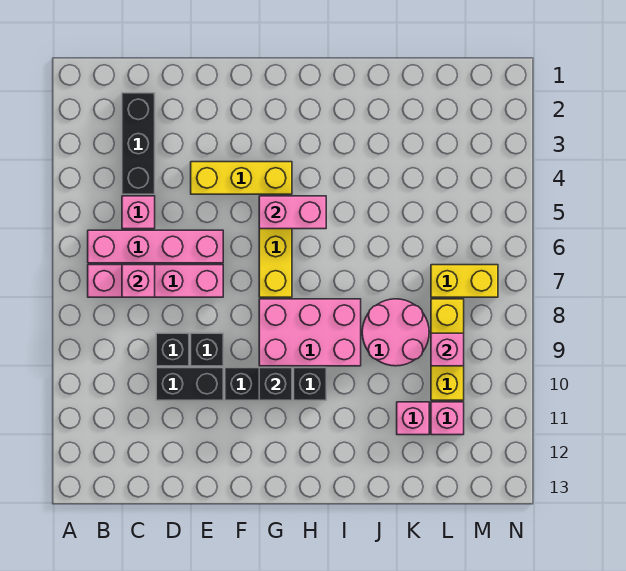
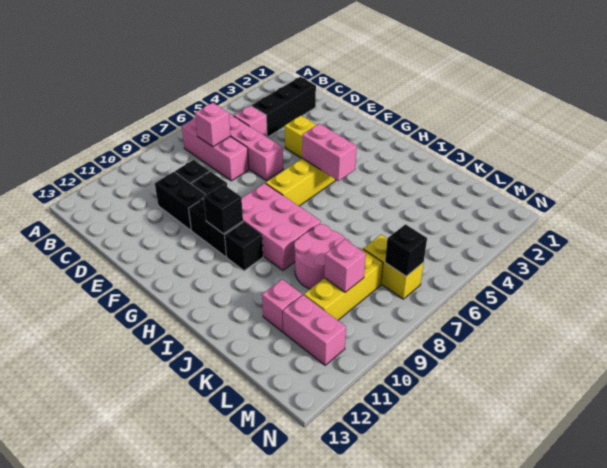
pink 1x4 brick [88,265,223,297] -> pink 1x3 brick [182,118,249,181]
pink 1x1 brick [431,402,464,435] -> pink 1x2 brick [283,295,346,365]
none -> black 1x1 brick [385,224,427,276]

